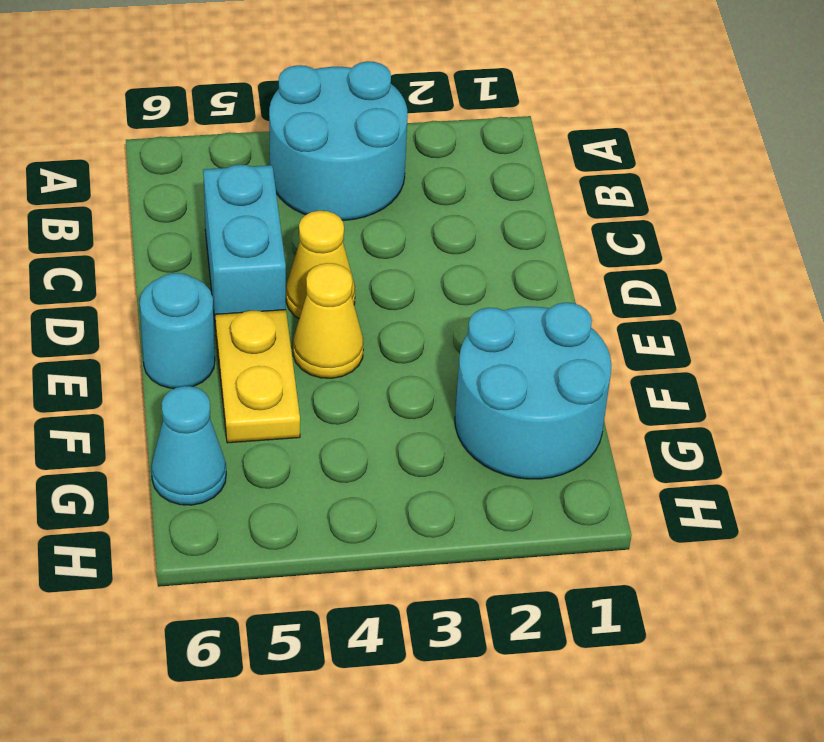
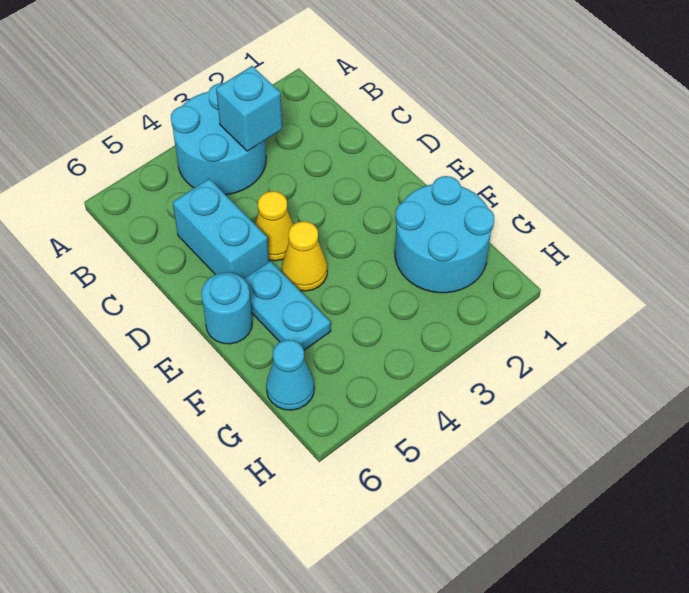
none -> cyan 1x1 brick [216,66,282,151]
yellow 1x2 plate [215,310,300,443] -> cyan 1x2 plate [244,261,331,350]

